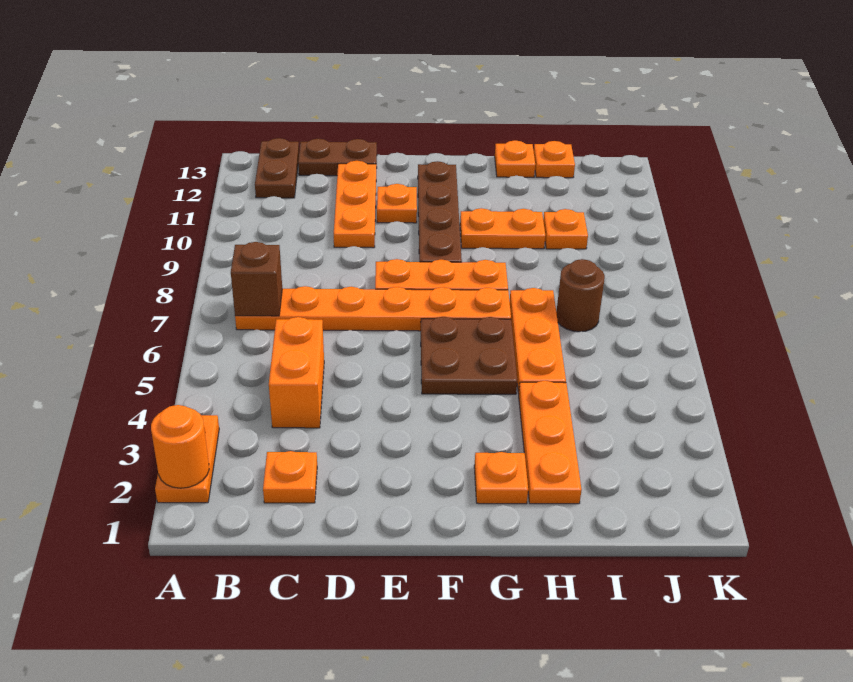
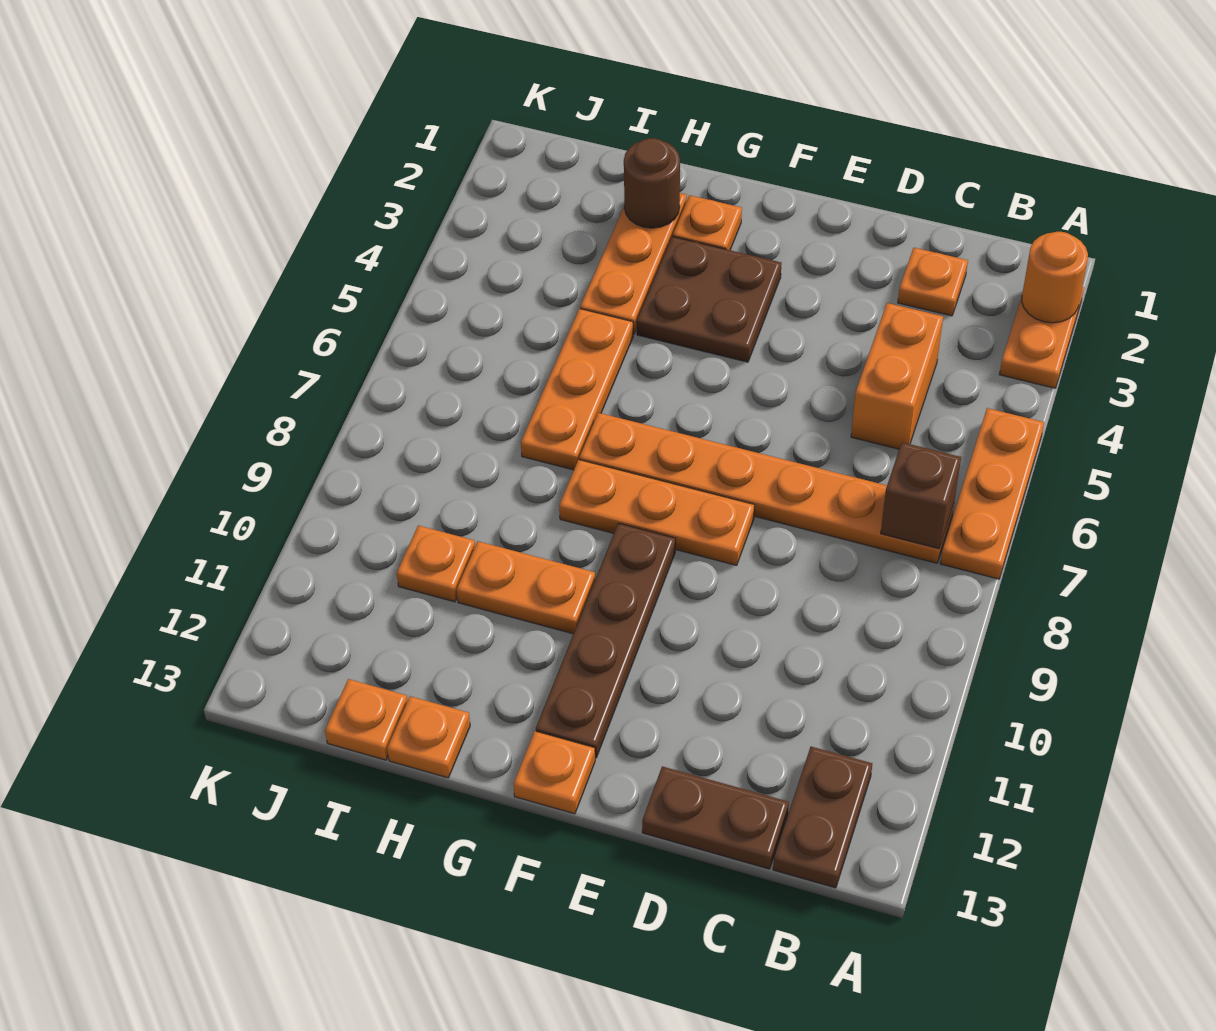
orange 1x3 plate [334,161,376,248] -> orange 1x3 plate moved to [940,408,1044,579]
orange 1x1 plate [377,184,417,223] -> orange 1x1 plate moved to [513,731,595,814]
brown 2x2 plate [421,317,517,394] -> brown 2x2 plate moved to [637,237,781,362]
brown 1x1 round brick [556,259,605,332] -> brown 1x1 round brick moved to [624,138,680,228]

